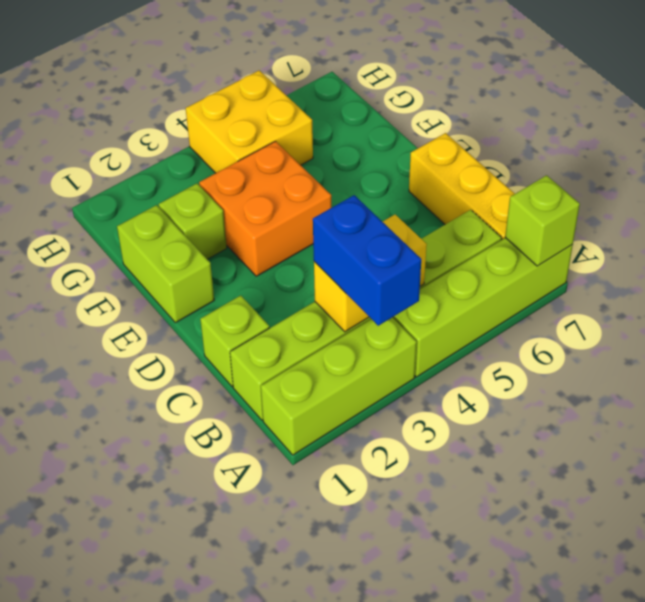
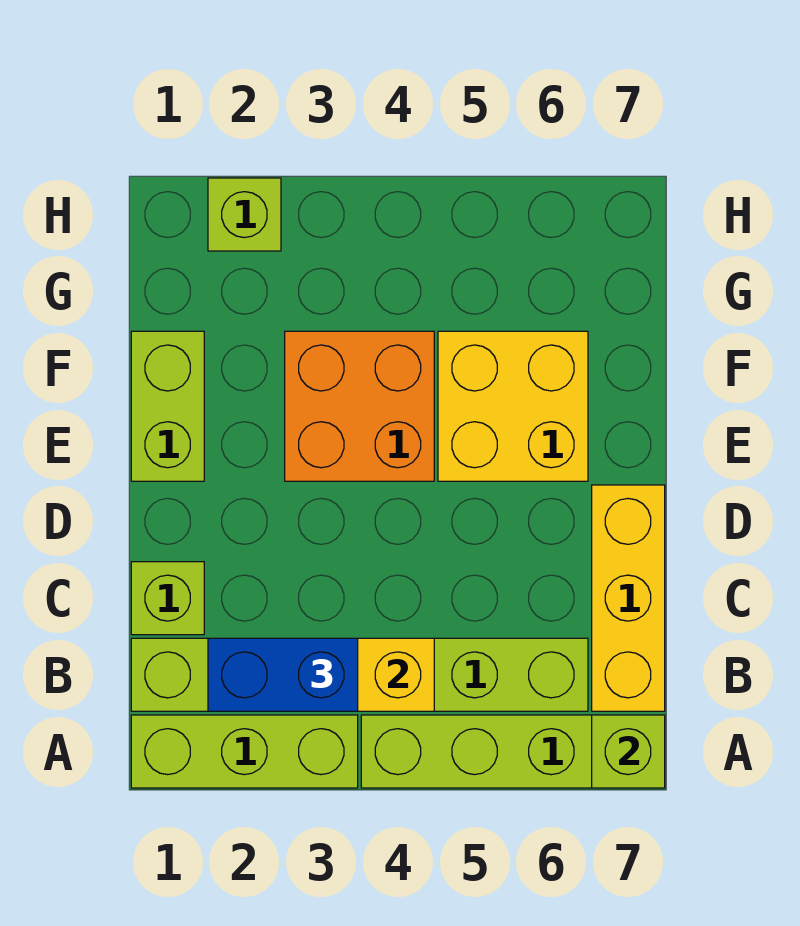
blue 1x2 brick [313,195,421,326] -> blue 1x2 brick turned to [208,638,358,711]
lime 1x1 brick [159,184,227,259] -> lime 1x1 brick moved to [208,178,281,251]
yellow 2x2 brick [186,70,313,173] -> yellow 2x2 brick moved to [438,331,588,481]

